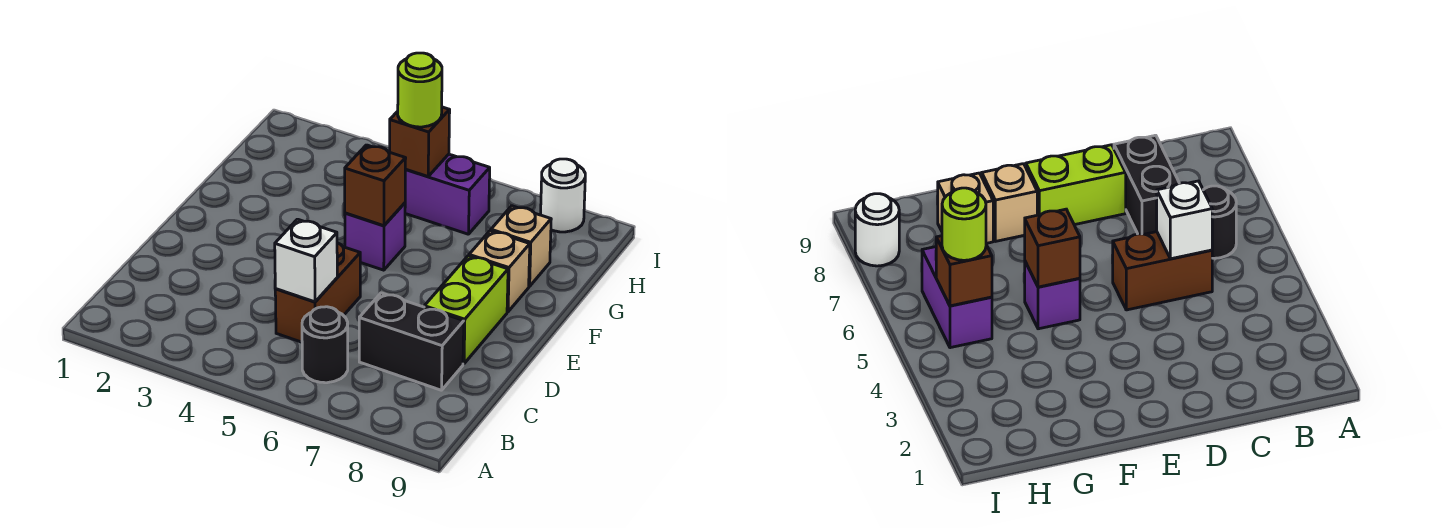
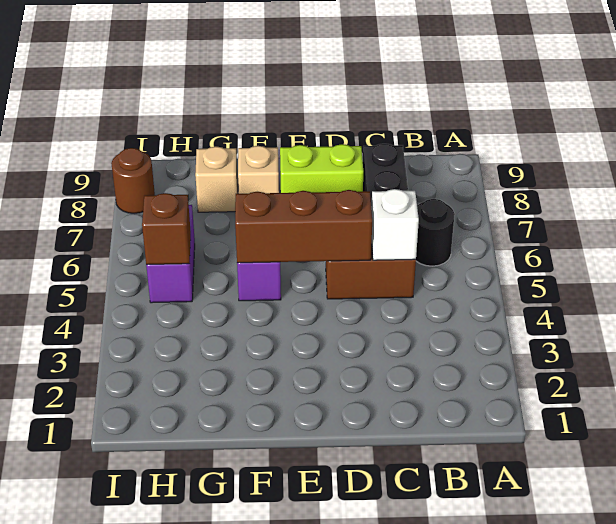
brown 1x1 brick [345,145,406,226] -> brown 1x3 brick [235,190,372,263]
lime 1x1 round brick [398,53,442,127] -> none
white 1x1 round brick [541,159,585,232] -> brown 1x1 round brick [111,148,155,214]

